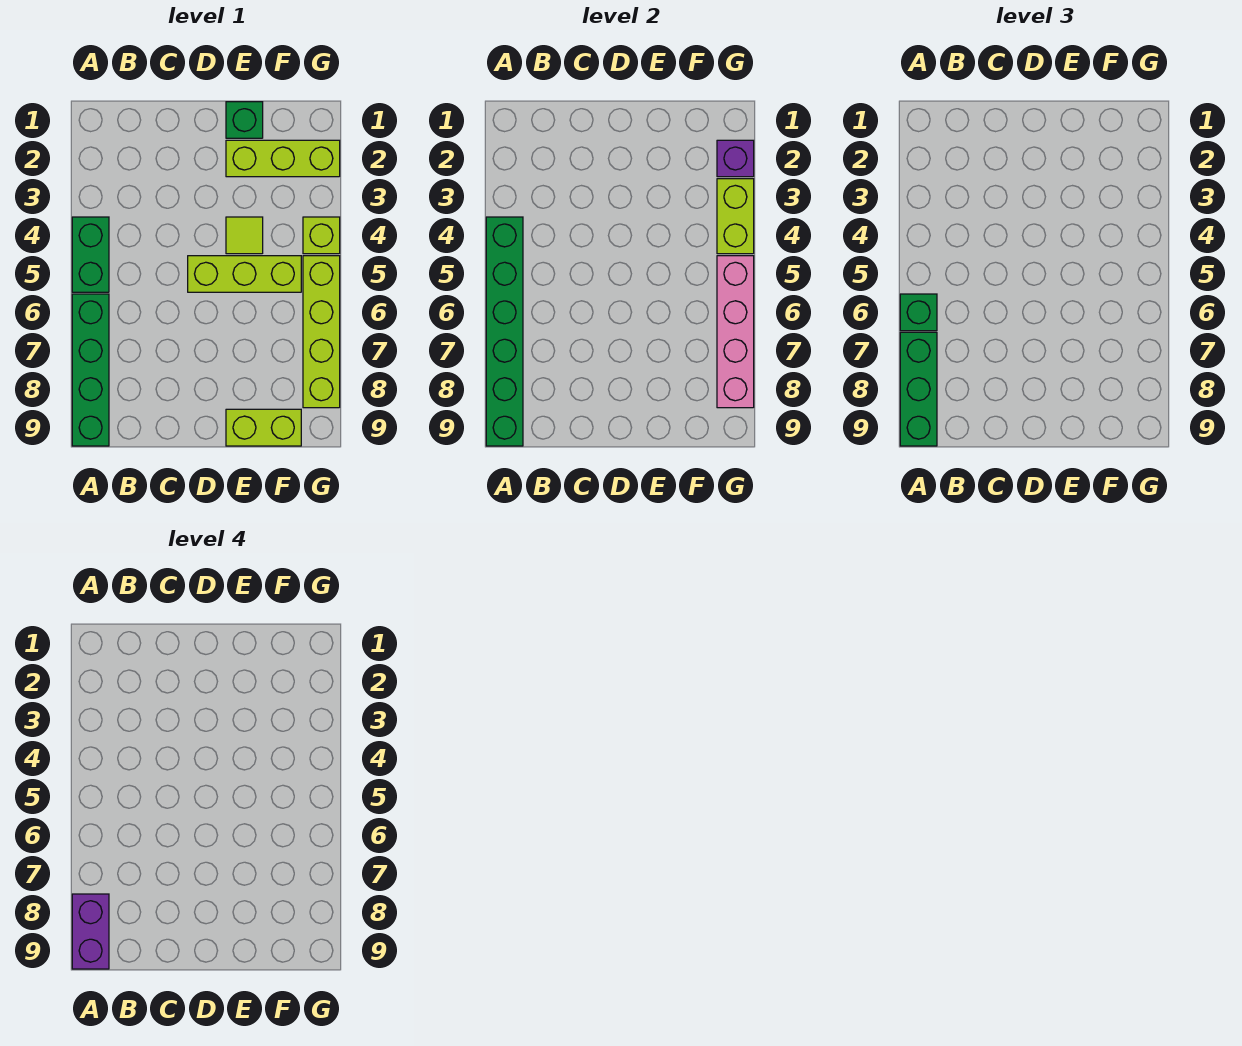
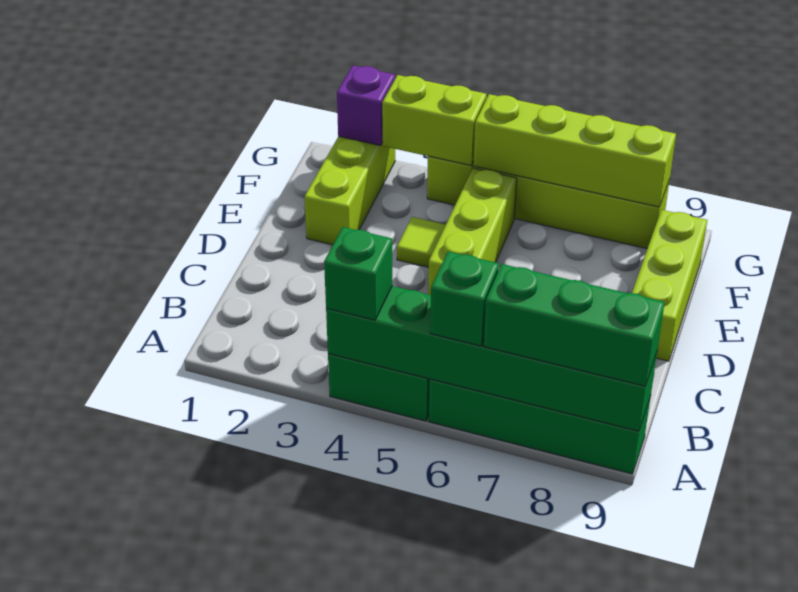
purple 1x2 brick [72,894,109,969] -> none
green 1x1 brick [226,102,263,138] -> green 1x1 brick moved to [324,227,392,320]
lime 1x2 brick [226,409,301,446] -> lime 1x3 brick [632,210,707,361]
pink 1x4 brick [717,256,754,408] -> lime 1x4 brick [473,94,676,207]

